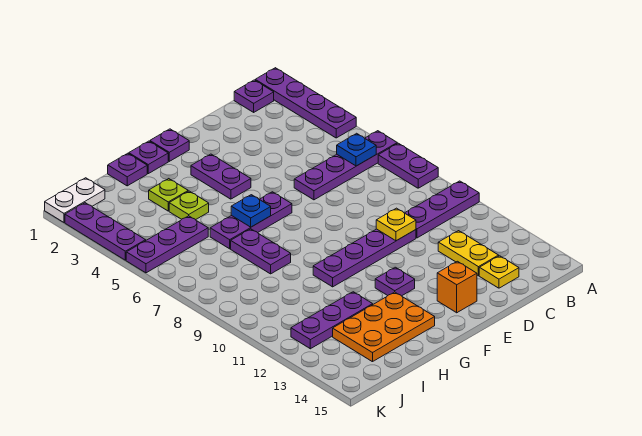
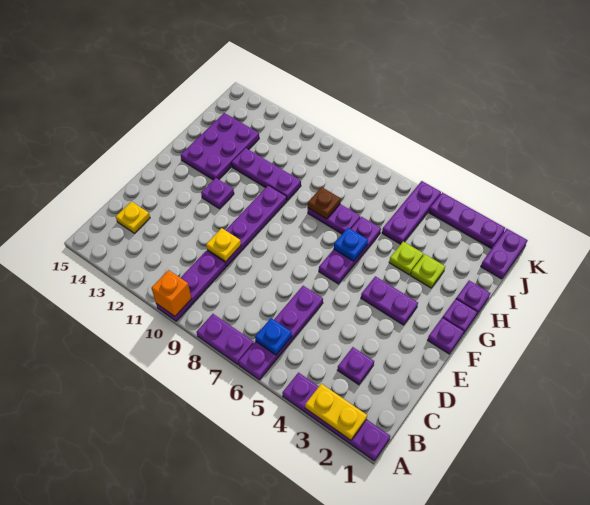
purple 1x1 plate [234,80,274,112] -> purple 1x1 plate moved to [337,347,374,385]
yellow 1x2 plate [438,231,499,276] -> yellow 1x2 plate moved to [305,384,367,440]
orange 1x1 brick [437,261,477,313] -> orange 1x1 brick moved to [151,270,192,316]
orange 2x3 plate [333,292,435,362] -> purple 2x3 plate [181,113,259,180]
none -> brown 1x1 plate [308,187,341,219]
purple 1x3 plate [291,292,373,349] -> purple 1x3 plate turned to [232,148,301,201]
white 1x2 plate [45,178,105,222] -> purple 1x2 plate [481,229,528,279]

